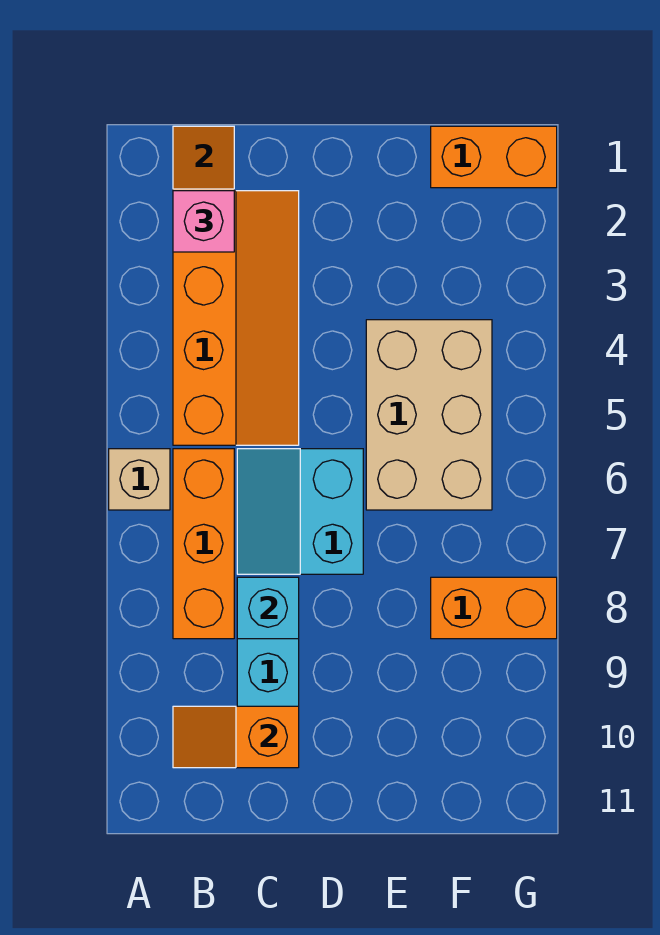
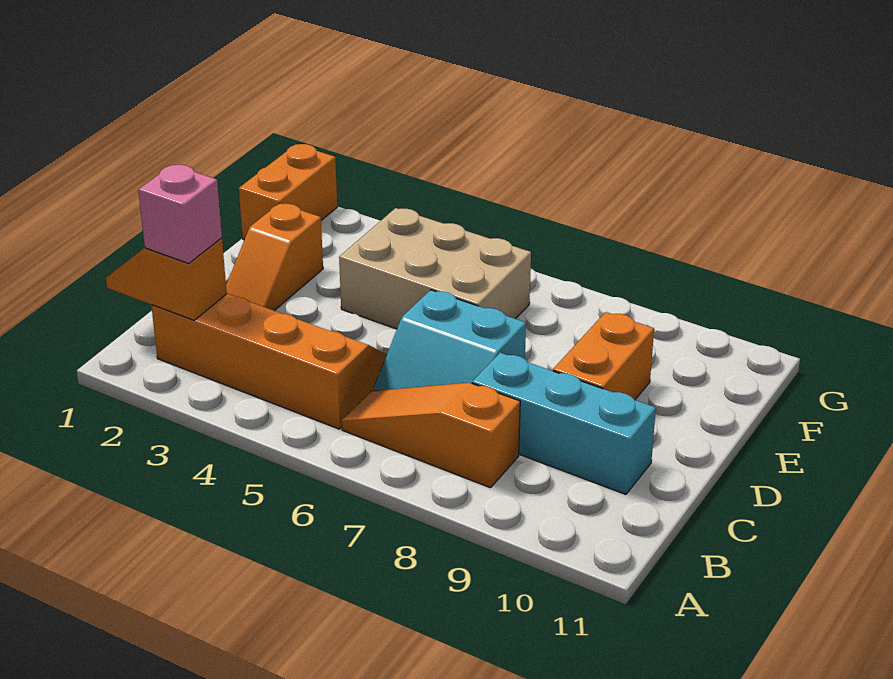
tan 1x1 brick [109,449,170,510] -> none
orange 1x3 brick [173,449,234,639] -> orange 1x3 slope [342,383,520,488]
orange 1x2 slope [173,706,299,768] -> orange 1x2 slope moved to [226,203,323,311]
cyan 1x1 brick [237,577,299,639] -> none
orange 1x2 brick [431,577,557,639] -> orange 1x2 brick moved to [553,312,654,400]

